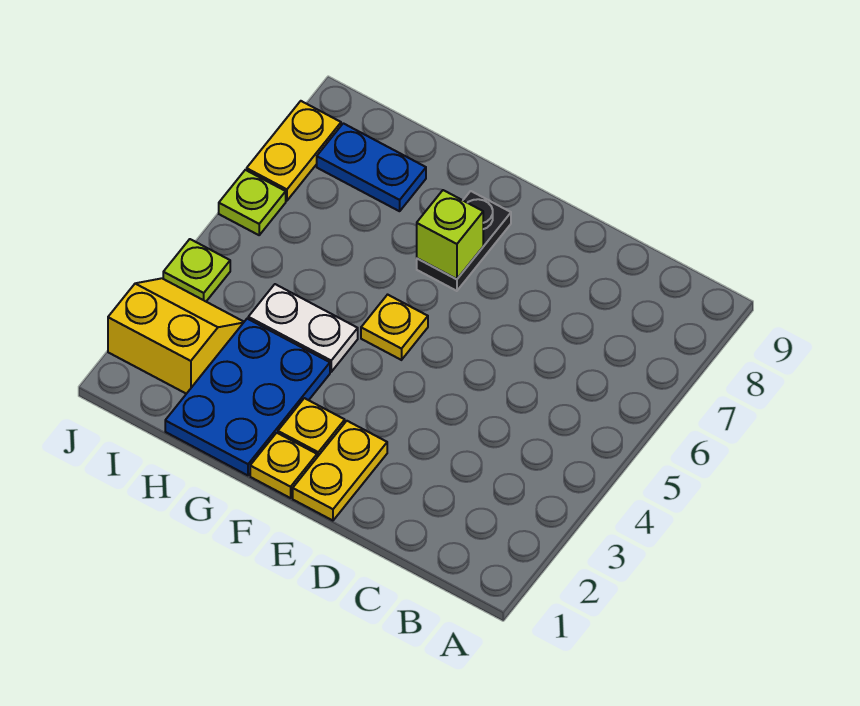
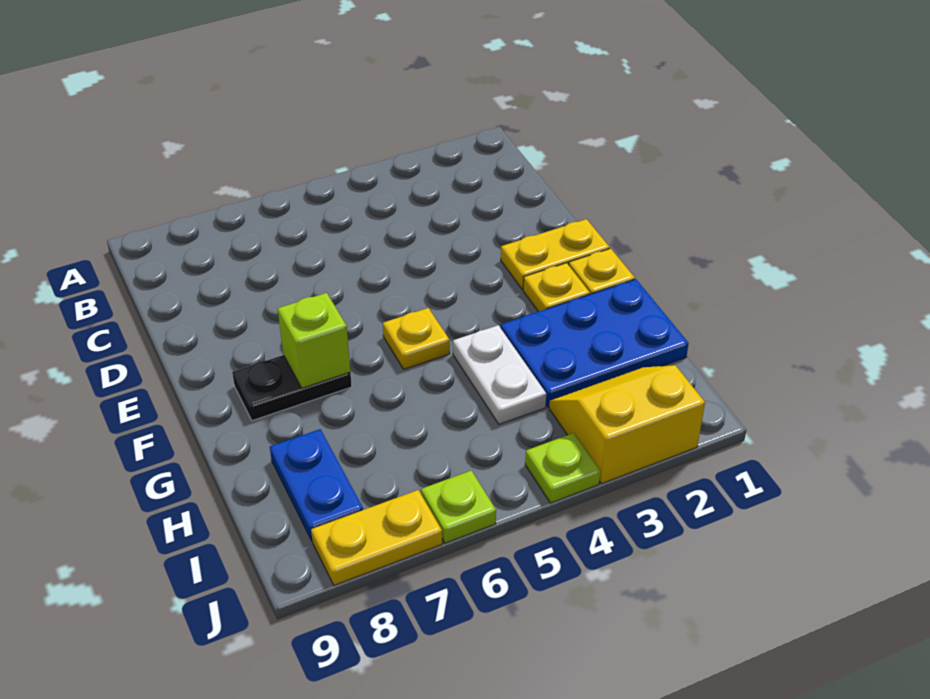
yellow 2x2 slope [108,278,244,394] -> yellow 2x2 slope turned to [549,365,705,484]

